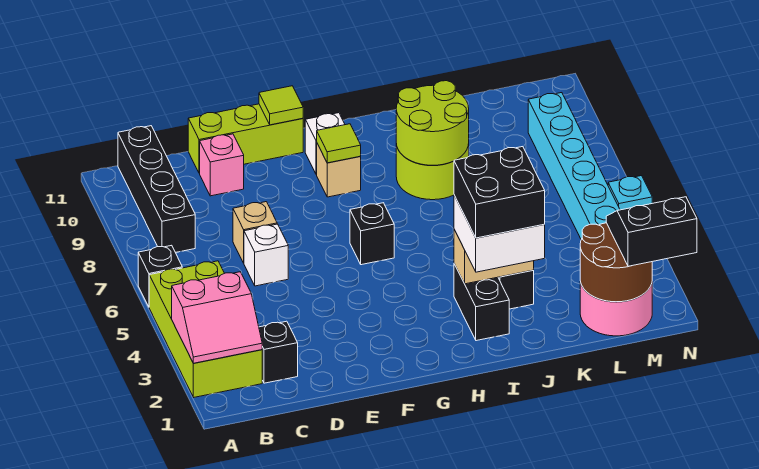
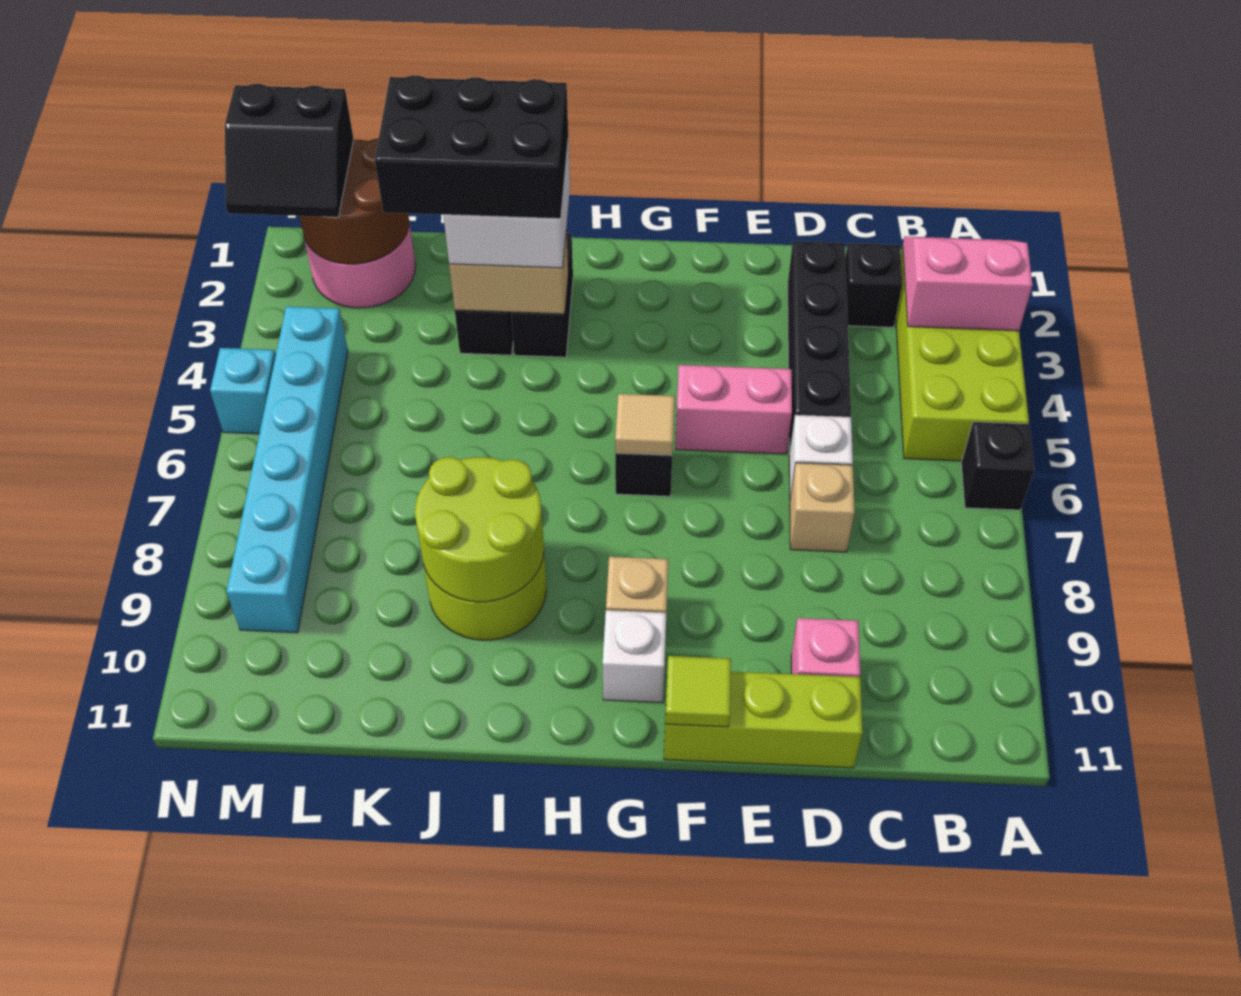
black 1x4 brick [118,126,195,252] -> black 1x4 brick moved to [788,241,851,454]
none -> pink 1x2 brick [675,365,792,454]
none -> tan 1x1 tile [615,394,675,455]
lime 1x1 tile [317,124,361,163] -> none
black 2x2 brick [454,147,545,238] -> black 2x3 brick [375,75,568,219]

